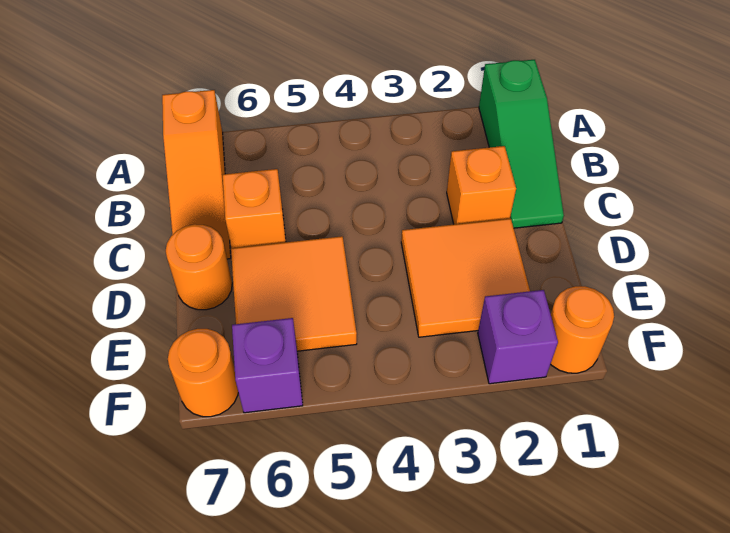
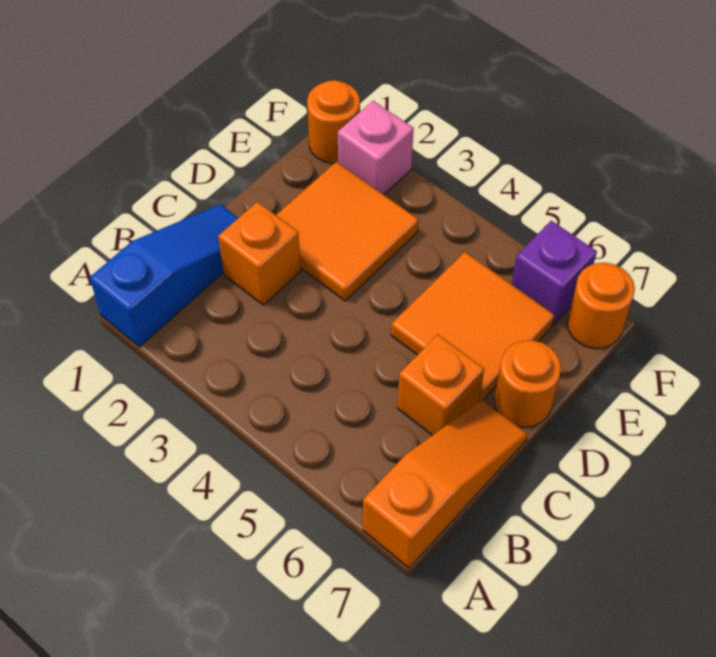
green 1x3 slope [479,60,564,228] -> blue 1x3 slope [90,204,238,347]
purple 1x1 brick [478,290,558,384] -> pink 1x1 brick [338,101,414,195]

